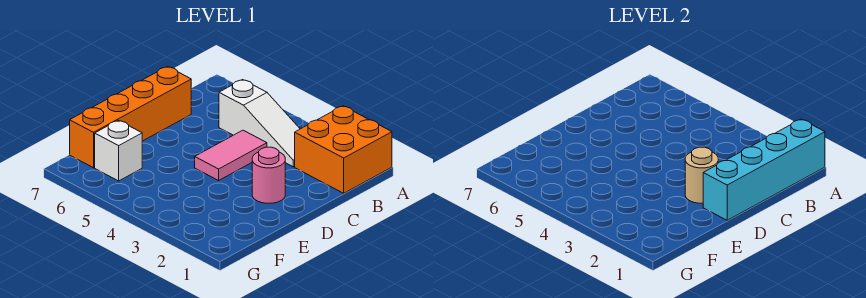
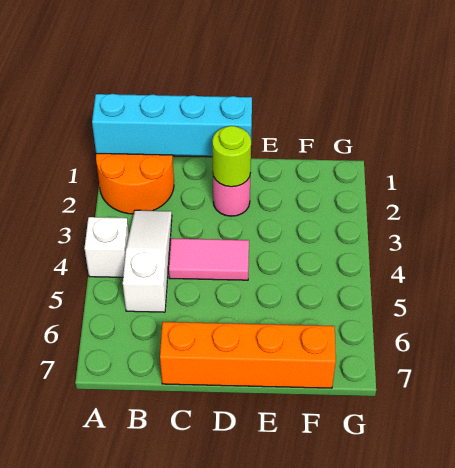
orange 2x2 brick [295,106,392,193] -> orange 2x2 round brick [96,154,174,214]
tan 1x1 round brick [685,147,718,203] -> lime 1x1 round brick [212,126,251,187]
white 1x1 brick [95,120,142,181] -> white 1x1 brick moved to [85,217,129,277]

